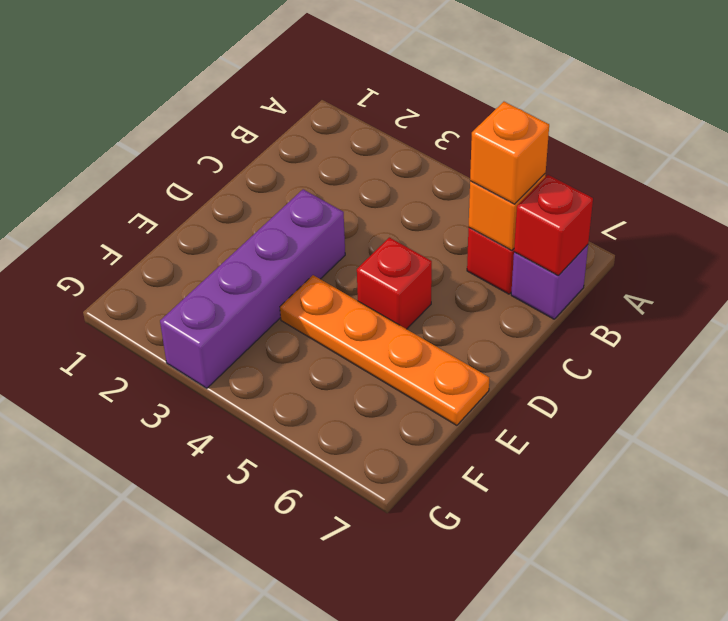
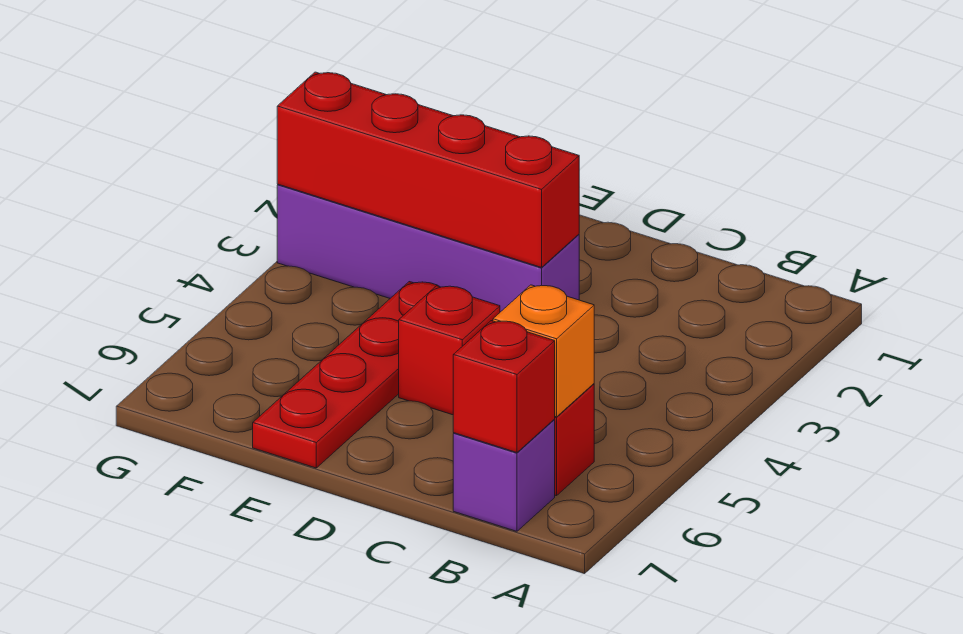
orange 1x1 brick [470,102,549,204] -> none
none -> red 1x4 brick [277,72,579,267]
orange 1x4 plate [280,275,489,425] -> red 1x4 plate [253,282,438,468]

